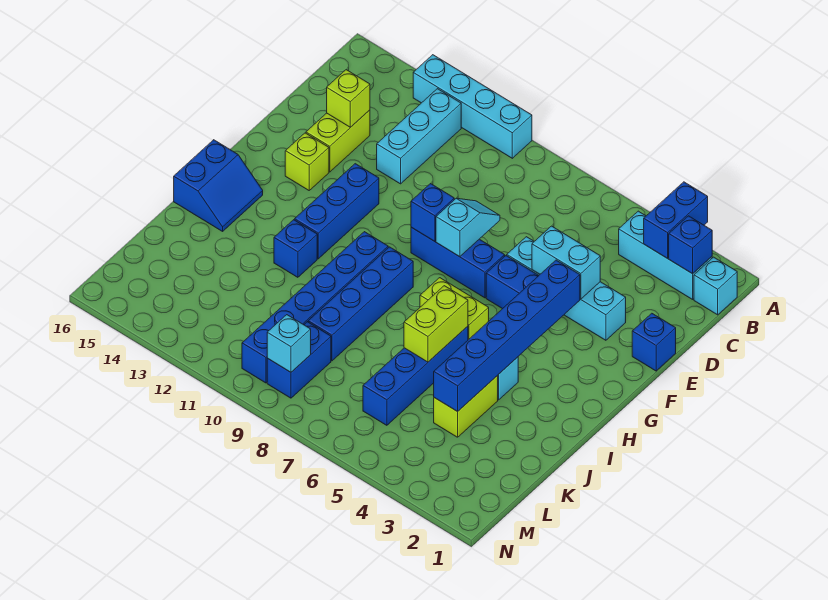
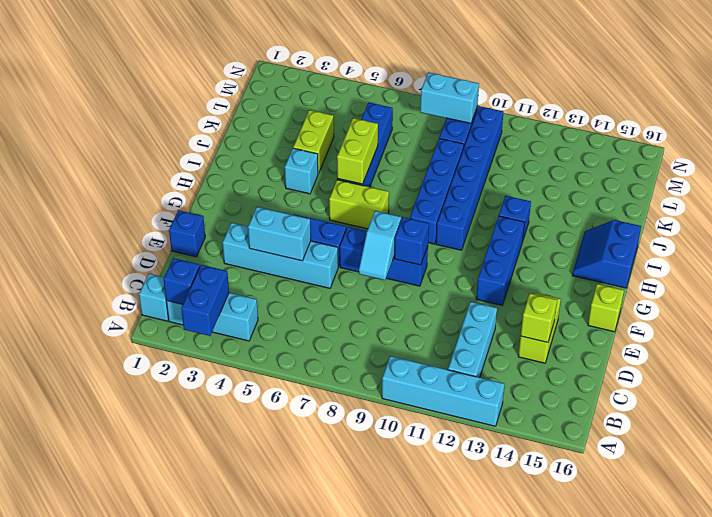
blue 1x6 brick [434,260,580,412] -> none
lime 1x1 brick [285,133,329,190] -> lime 1x1 brick moved to [588,284,624,332]
cyan 1x1 brick [267,315,311,372] -> cyan 1x2 brick [420,72,479,123]

